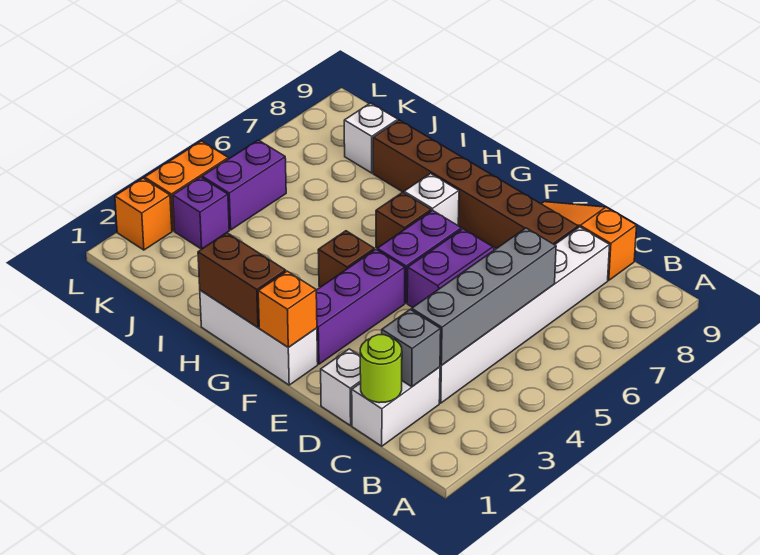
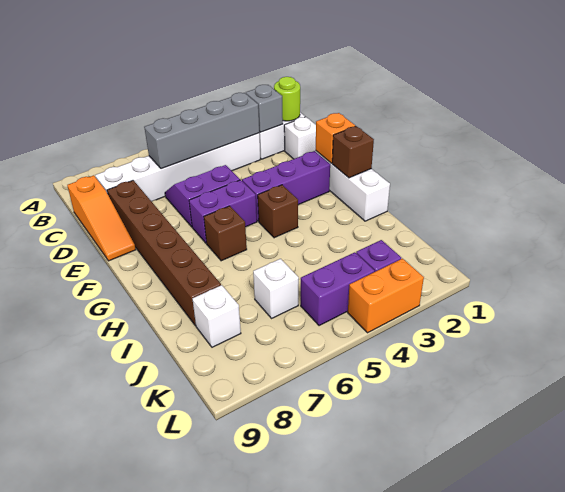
brown 1x2 brick [198,233,286,328] -> brown 1x1 brick [332,126,374,178]
white 1x1 brick [404,174,459,225] -> white 1x1 brick moved to [253,259,299,318]
orange 1x1 brick [115,178,172,250] -> none

